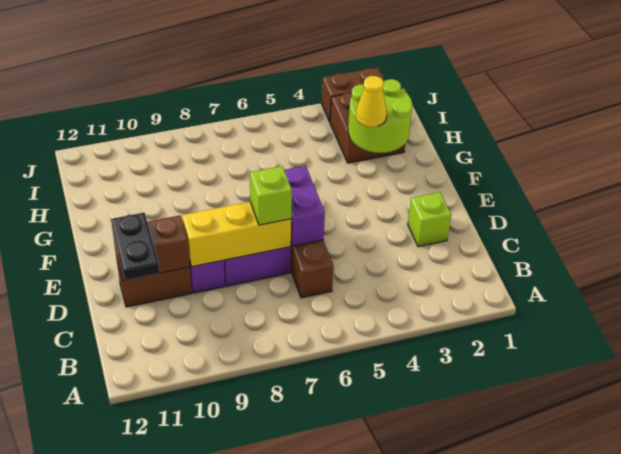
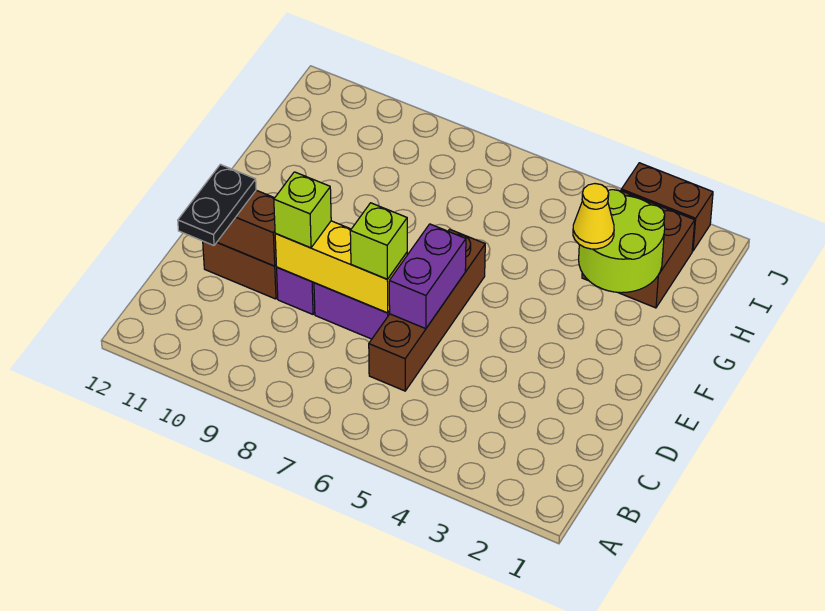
lime 1x1 brick [408,192,451,247] -> lime 1x1 brick moved to [274,172,331,248]

